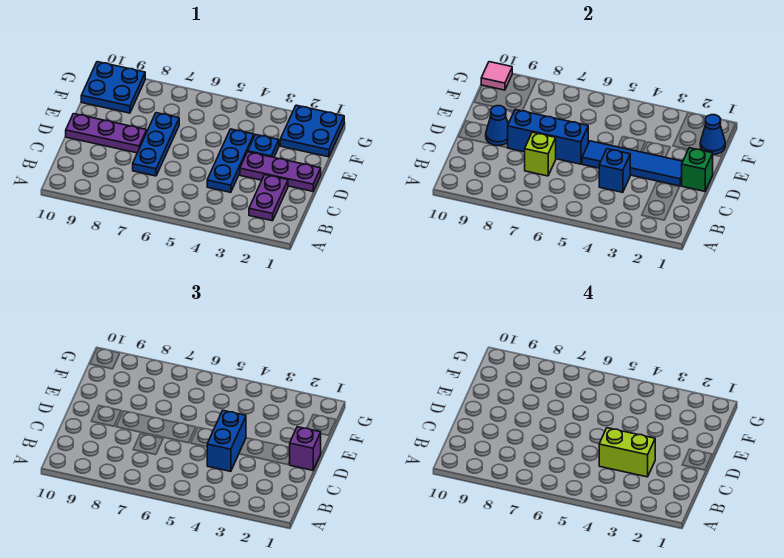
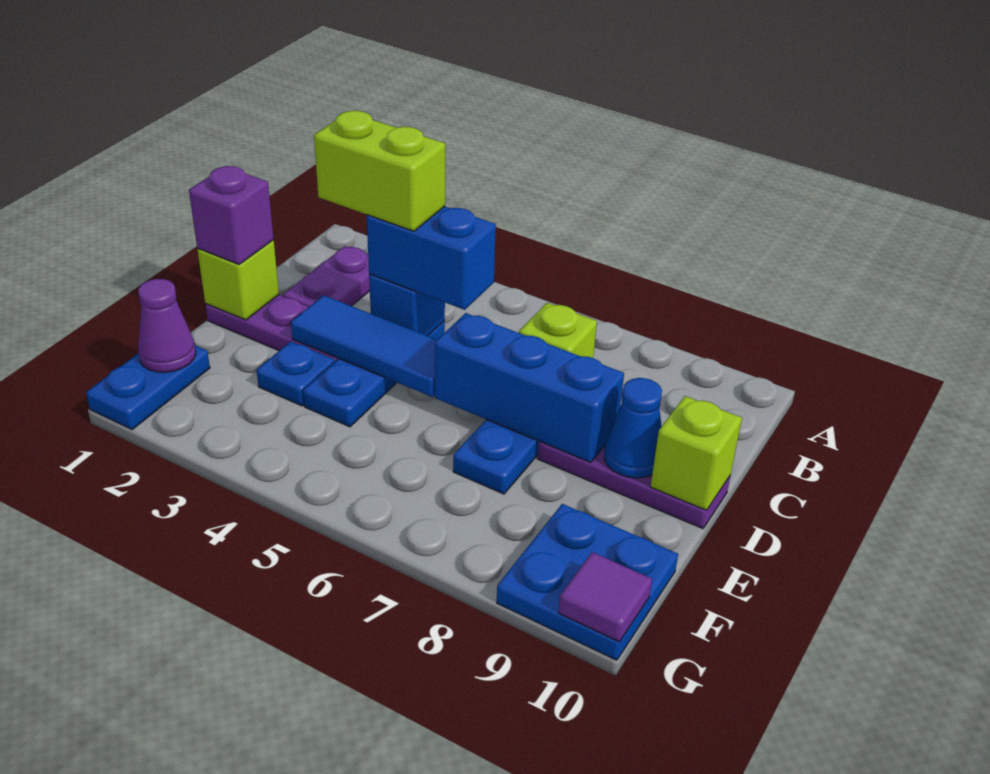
blue 1x2 brick [207,411,246,471] -> blue 1x2 brick turned to [367,206,496,310]
green 1x1 brick [682,148,713,191] -> lime 1x1 brick [197,240,279,320]
blue 1x4 tile [582,141,683,186] -> blue 1x3 tile [291,295,437,397]
none -> lime 1x1 brick [651,396,742,510]
blue 2x2 plate [280,105,344,157] -> blue 1x2 plate [86,346,210,430]
blue 1x1 cone [700,115,725,155] -> purple 1x1 cone [138,279,196,372]
pink 1x1 tile [481,62,512,90] -> purple 1x1 tile [559,552,652,642]

